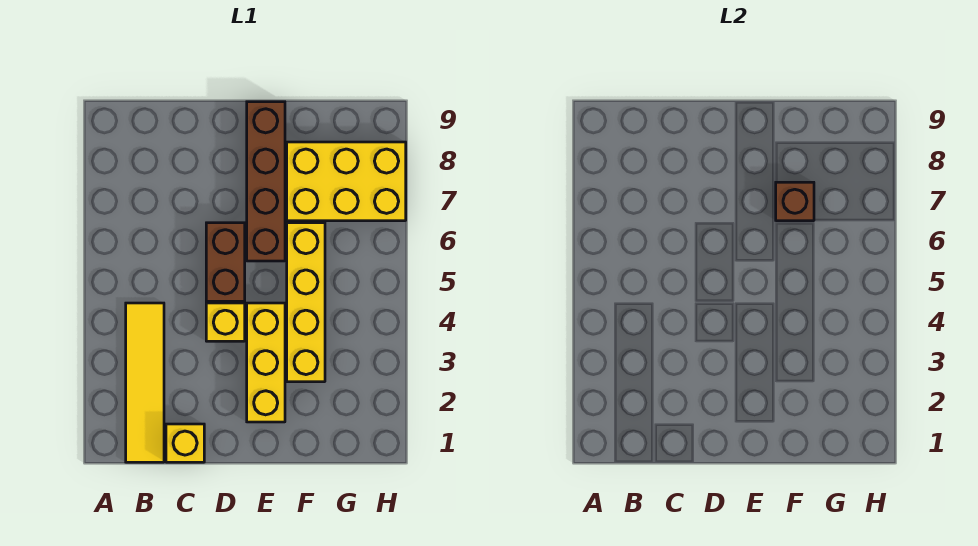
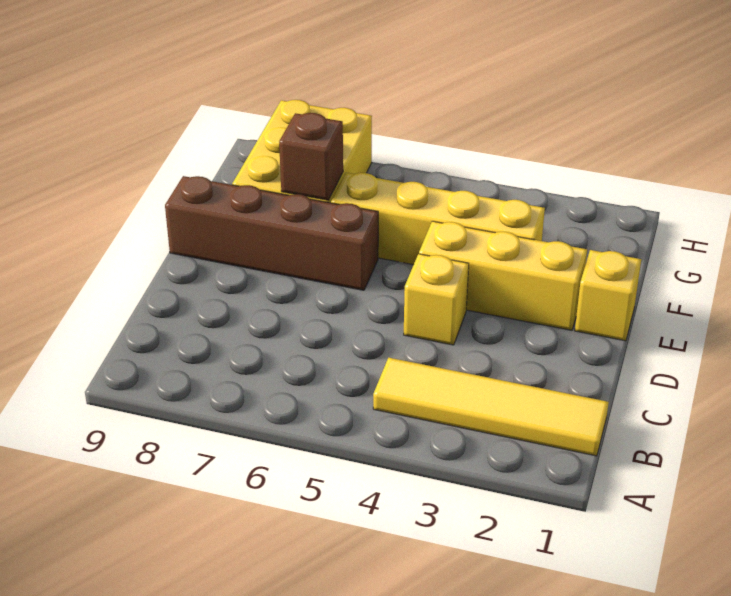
yellow 1x1 brick [166,424,204,462] -> yellow 1x1 brick moved to [575,250,641,341]
brown 1x2 brick [206,223,245,301] -> none

